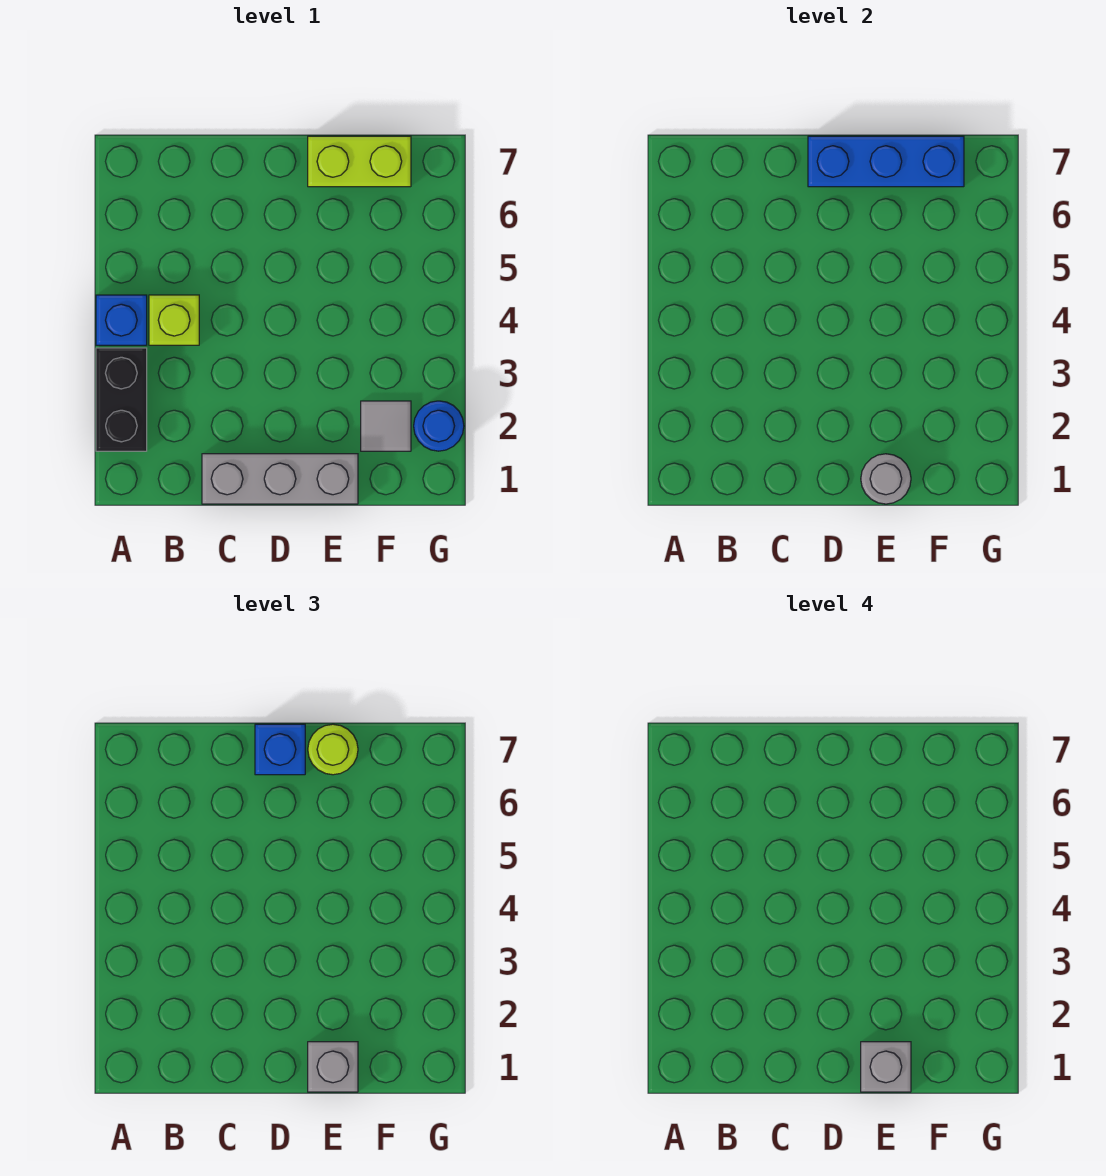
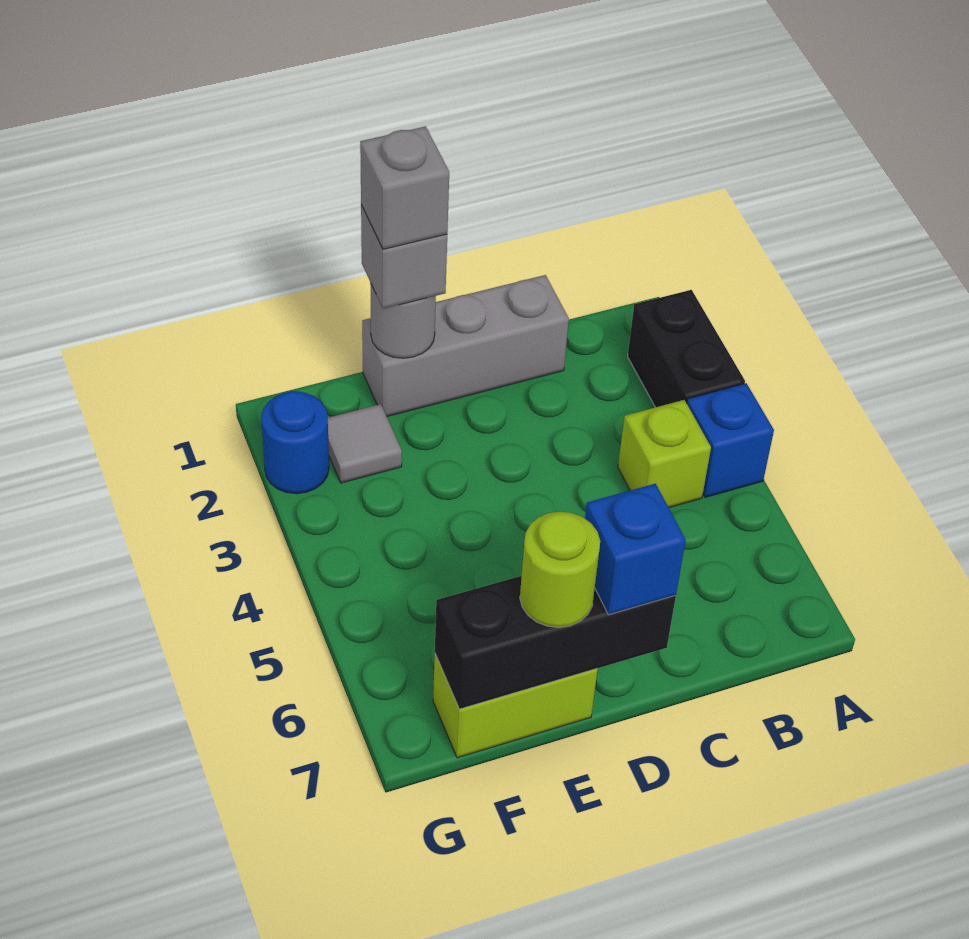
blue 1x3 brick [808,136,964,187] -> black 1x3 brick [435,576,676,709]

